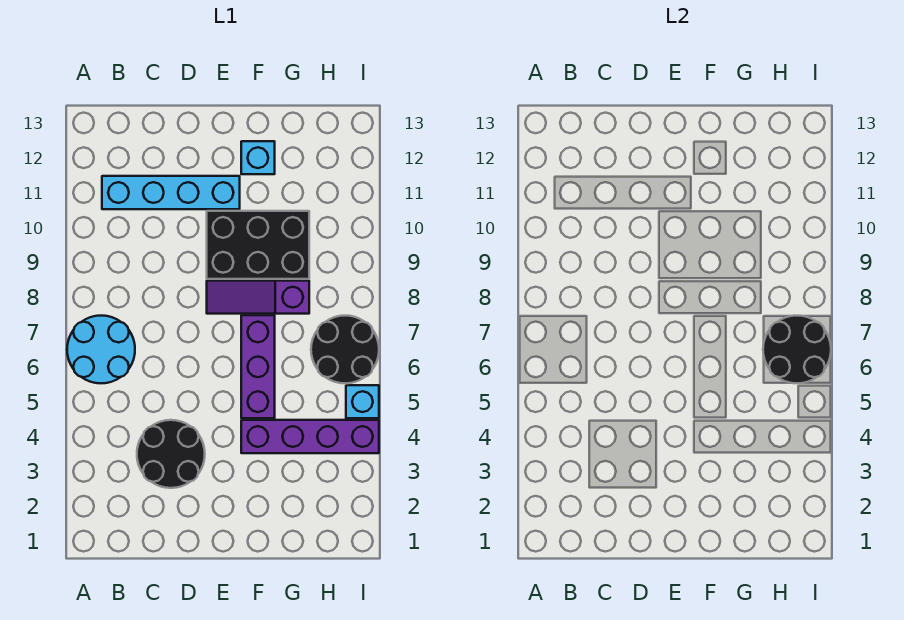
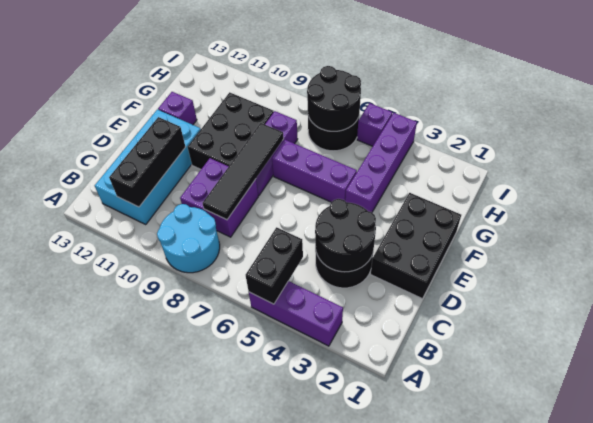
none -> purple 1x3 brick [249,281,343,346]
none -> black 1x2 brick [246,227,303,304]
cyan 2x2 round brick [67,316,135,383] -> cyan 2x2 round brick moved to [157,204,220,273]
cyan 1x4 brick [102,176,240,209] -> cyan 2x4 brick [95,109,201,224]
none -> black 1x3 brick [109,117,185,207]
none -> black 2x2 round brick [315,199,376,272]
none -> purple 2x2 brick [180,158,258,237]
none -> black 1x4 tile [203,123,284,220]
none -> black 2x3 brick [371,193,461,299]
cyan 1x1 brick [241,141,275,174] -> purple 1x1 brick [158,92,197,125]
cyan 1x1 brick [346,385,379,418] -> purple 1x1 brick [357,103,392,146]

